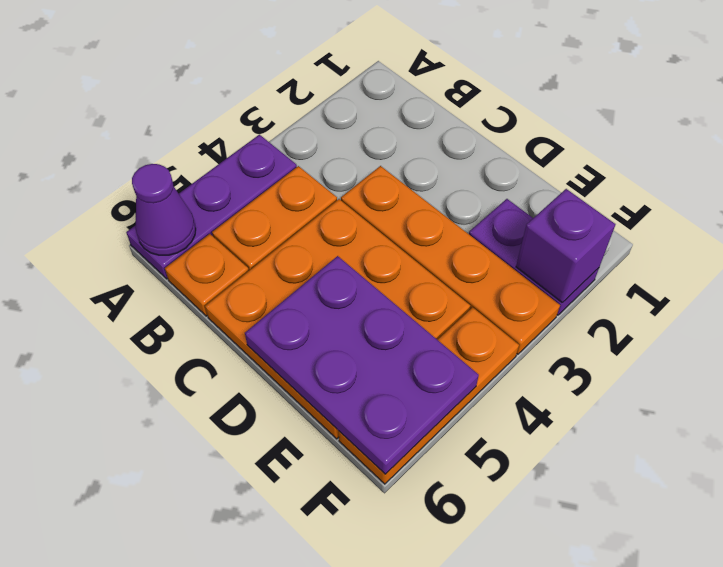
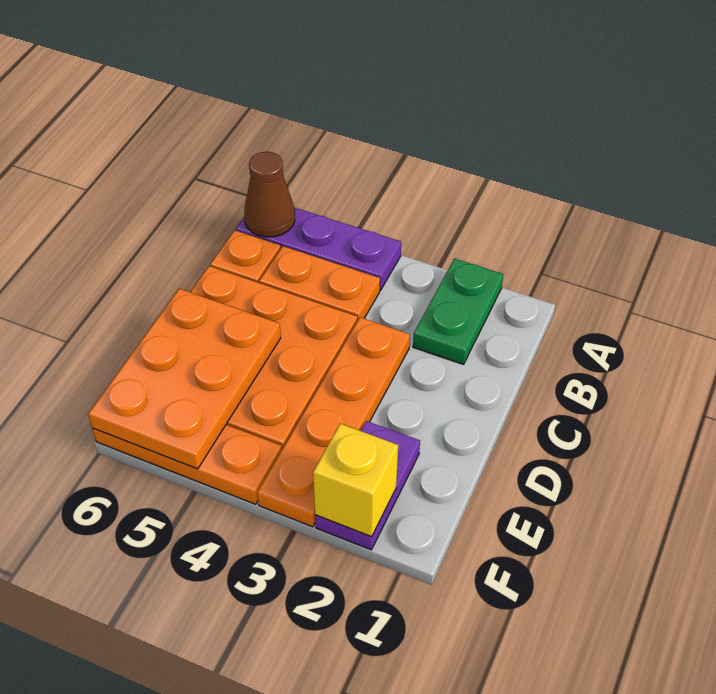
none -> green 1x2 plate [413,259,503,364]
purple 1x1 cone [132,164,196,255] -> brown 1x1 cone [244,152,295,237]
purple 2x3 plate [245,256,479,474] -> orange 2x3 plate [88,289,281,469]
purple 1x1 brick [516,189,615,302] -> yellow 1x1 brick [313,424,398,537]

